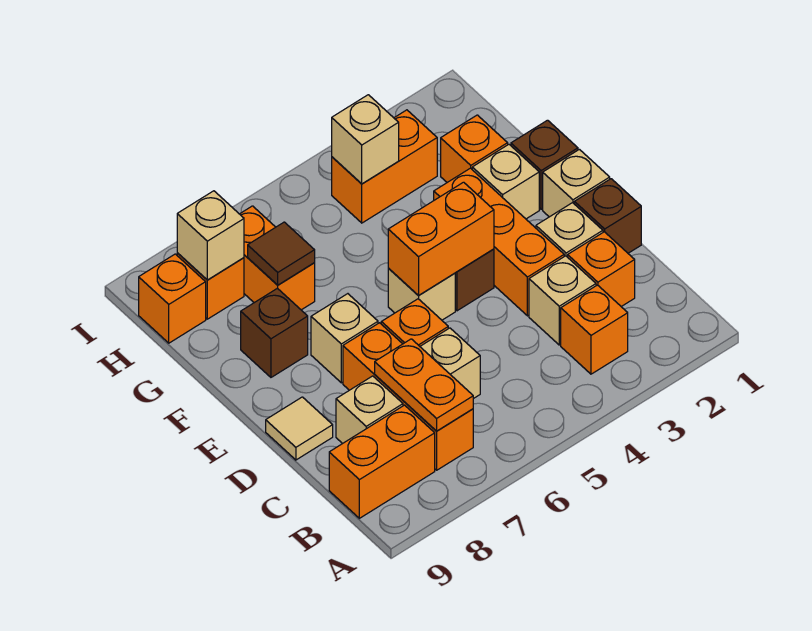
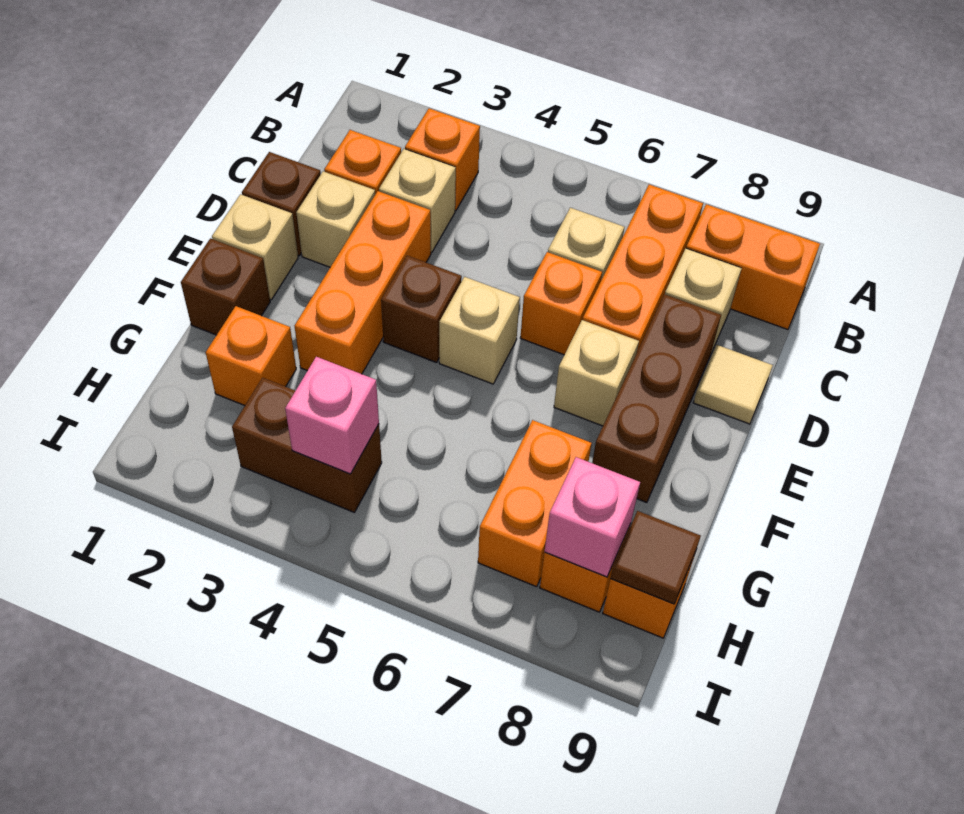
orange 1x2 plate [375,339,473,431] -> none
orange 1x2 brick [388,182,494,295] -> none
tan 1x1 brick [472,144,539,219] -> none
brown 1x1 brick [241,288,308,377] -> brown 1x3 brick [592,294,721,503]
brown 1x1 tile [248,222,315,285] -> brown 1x1 tile moved to [610,511,701,604]
orange 1x2 brick [332,110,437,223] -> brown 1x2 brick [232,378,382,513]
tan 1x1 brick [332,95,399,184] -> pink 1x1 brick [285,357,379,474]
tan 1x1 brick [177,191,244,280] -> pink 1x1 brick [545,457,640,577]

